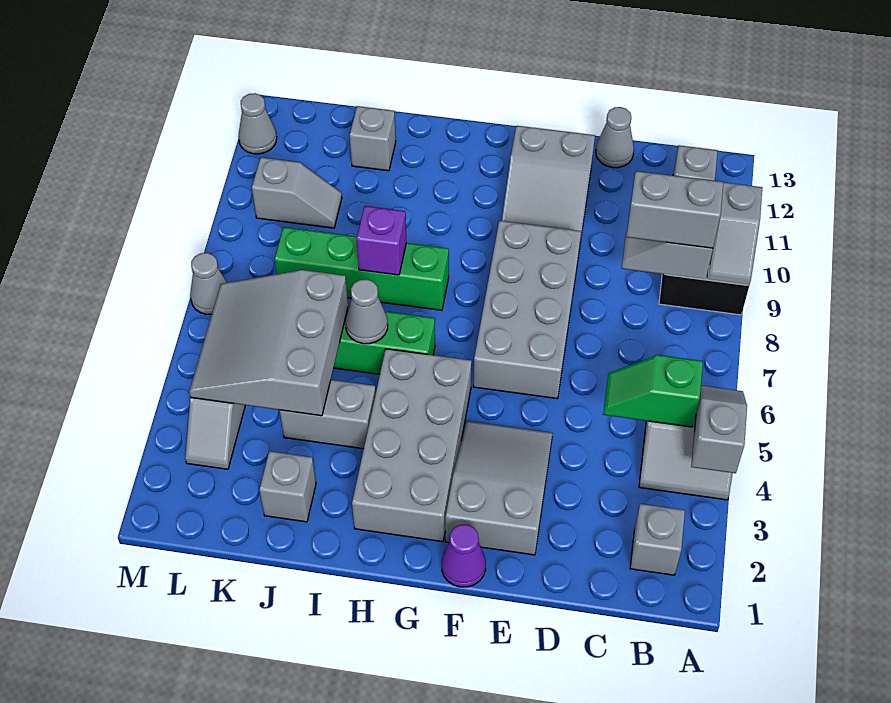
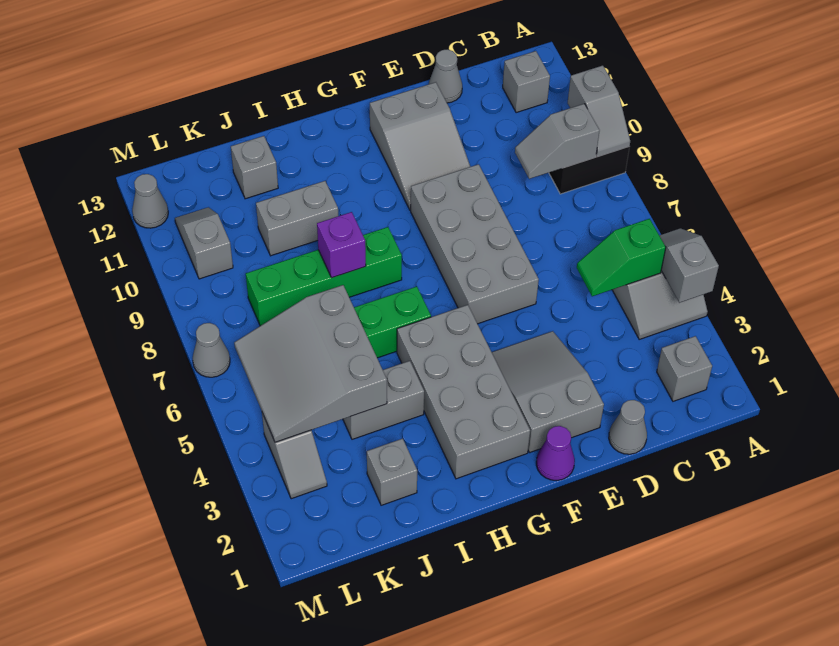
grey 1x2 brick [626,171,723,248] -> grey 1x2 brick moved to [256,181,338,256]
grey 1x1 cone [345,279,388,344] -> grey 1x1 cone moved to [609,400,647,454]
grey 1x2 slope [252,158,342,228] -> grey 1x2 slope turned to [175,207,233,279]

